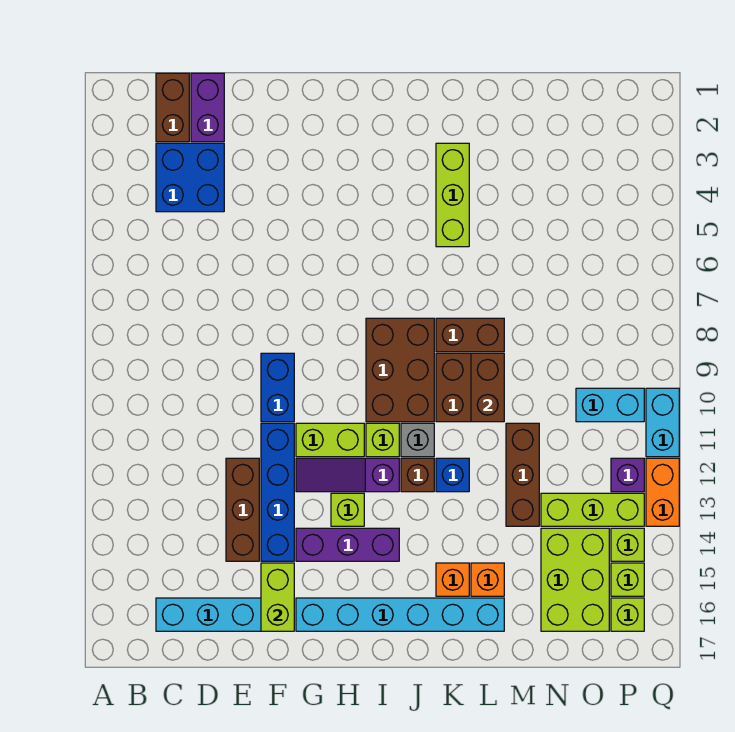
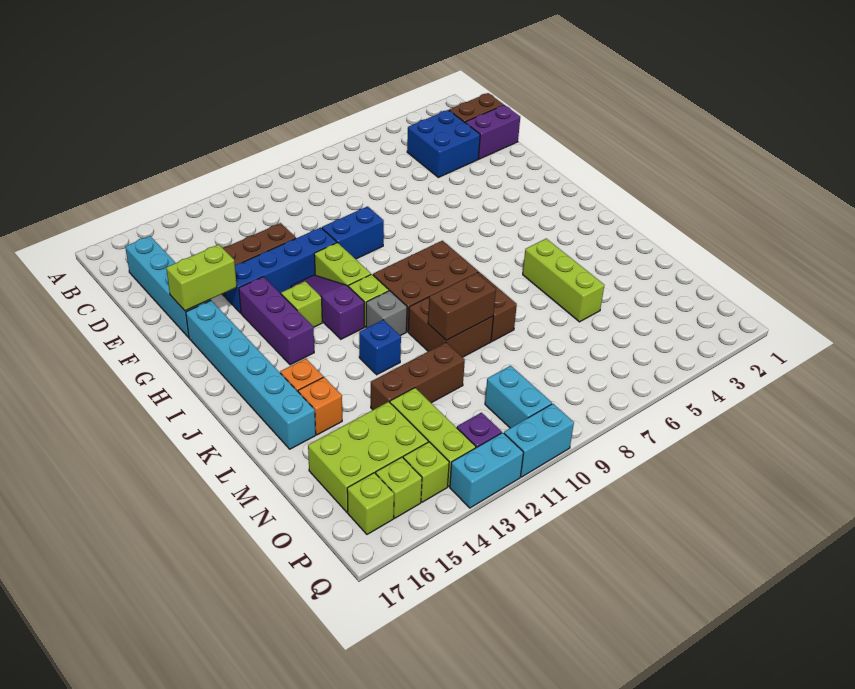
brown 1x1 brick [401,458,434,492] -> none
lime 1x3 brick [436,143,469,247] -> lime 1x3 brick turned to [523,239,604,322]
orange 1x2 brick [646,458,679,526] -> cyan 1x2 brick [450,433,524,508]

